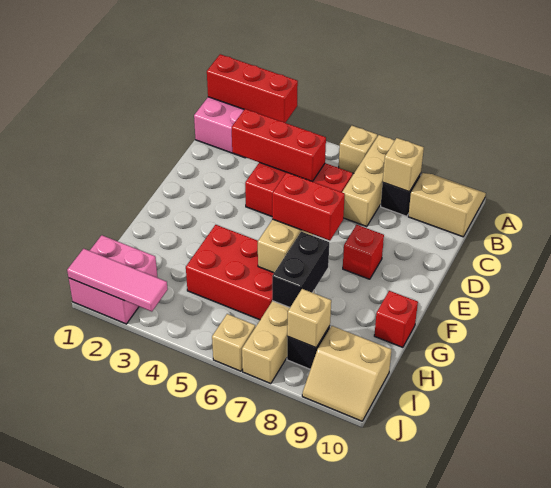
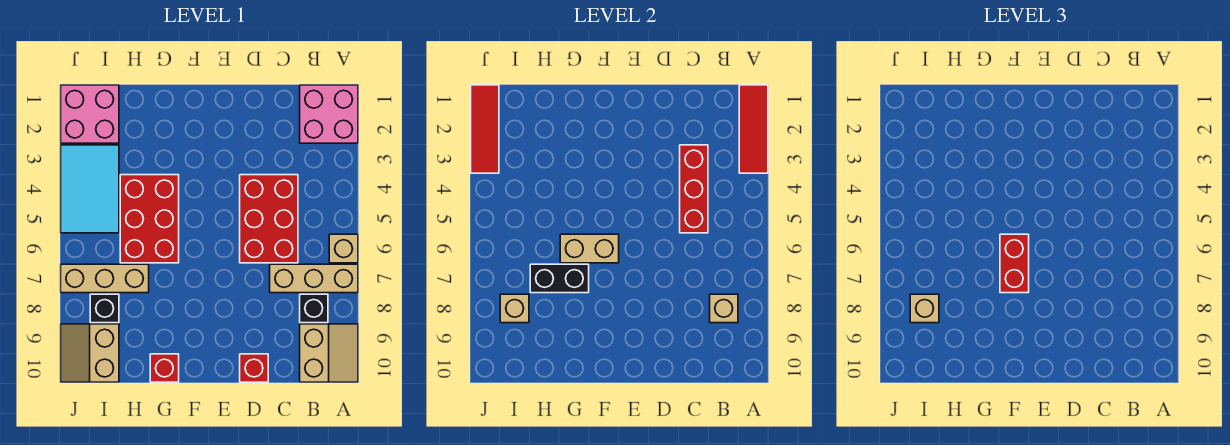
red 1x3 brick [207,54,298,123] -> red 1x3 tile [739,85,768,173]
red 1x1 brick [343,225,384,279] -> red 1x1 brick moved to [240,354,268,382]
none -> cyan 2x3 tile [61,145,119,233]
pink 1x3 tile [67,249,168,312] -> red 1x3 tile [471,85,499,173]
tan 1x1 brick [212,314,255,371] -> tan 1x1 brick moved to [910,294,939,323]

